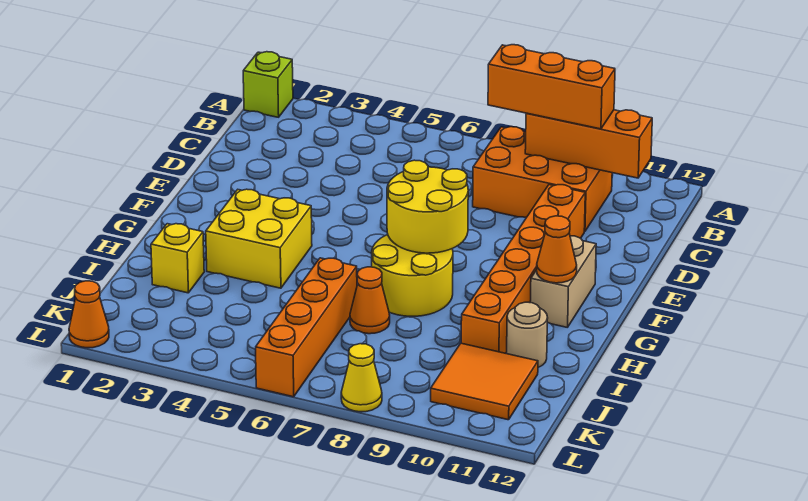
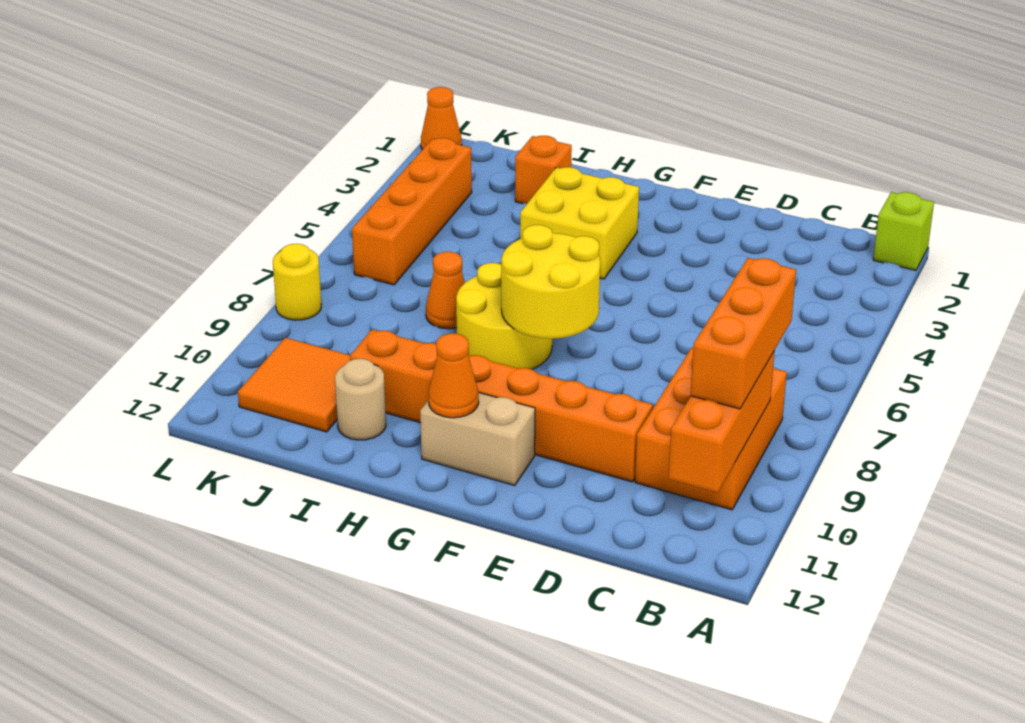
yellow 1x1 brick [151,224,204,293] -> orange 1x1 brick [515,136,572,204]
orange 1x4 brick [256,258,357,397] -> orange 1x4 brick turned to [352,138,472,285]
yellow 1x1 cone [341,344,382,412] -> yellow 1x1 round brick [273,244,321,320]

